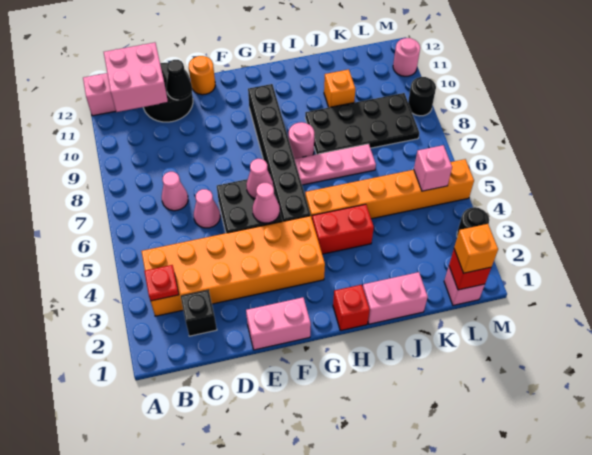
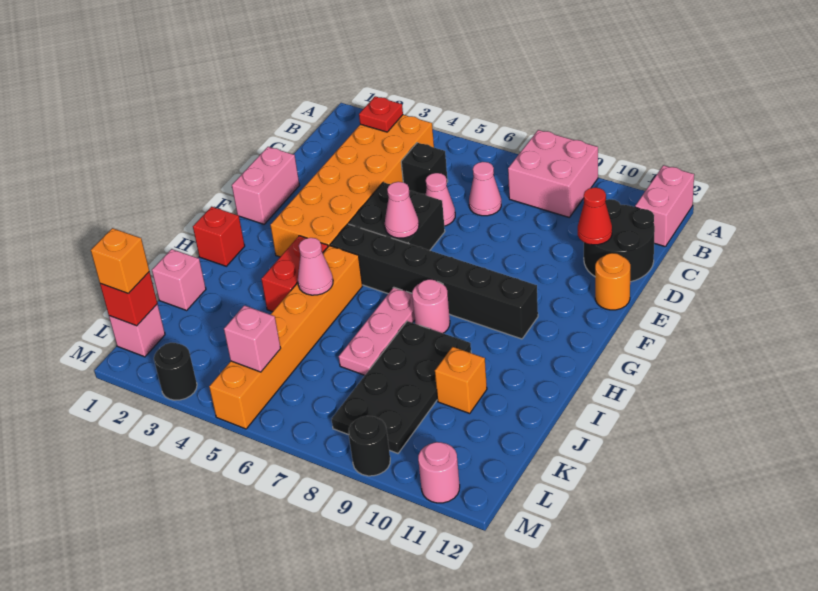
pink 2x2 brick [104,42,168,112] -> pink 2x2 brick moved to [508,130,598,217]
black 1x1 brick [181,290,217,336] -> black 1x1 brick moved to [401,143,448,195]
black 1x1 cone [166,60,192,100] -> red 1x1 cone [578,188,612,245]
pink 1x1 cone [252,183,280,223] -> pink 1x1 cone moved to [298,238,333,295]
pink 1x2 brick [363,272,428,324] -> pink 1x1 brick [152,249,206,310]

